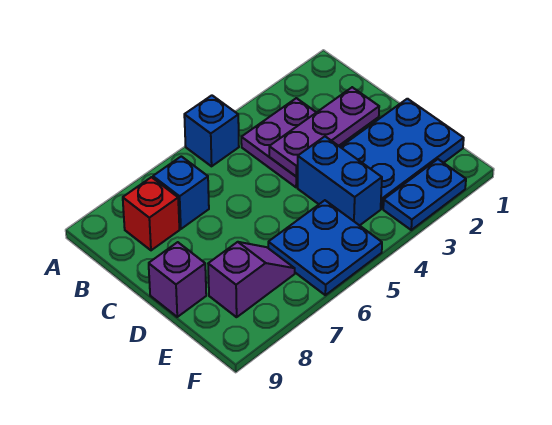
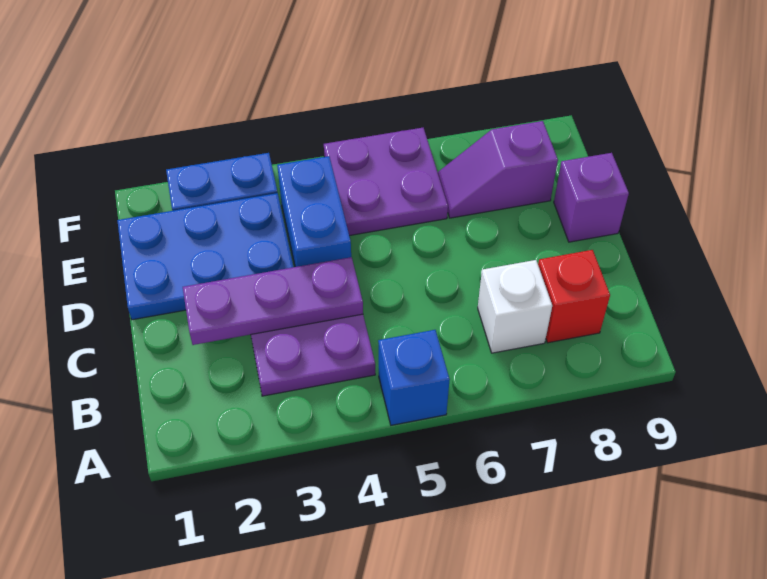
blue 1x1 brick [153,156,209,229] -> white 1x1 brick [478,260,552,353]
blue 2x2 plate [268,200,382,295] -> purple 2x2 plate [324,128,448,236]

